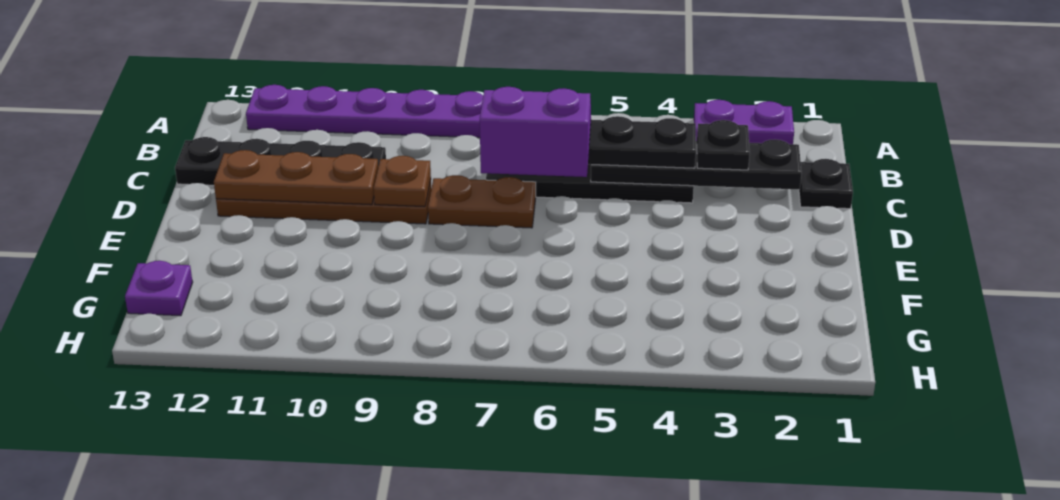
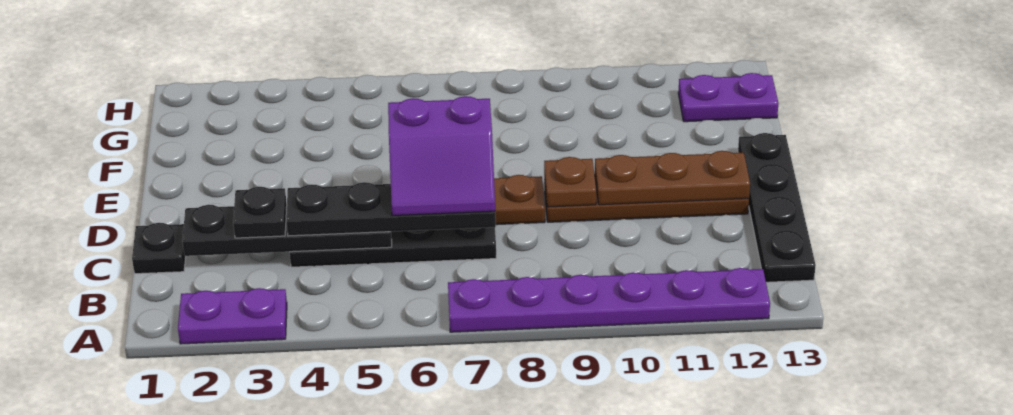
black 1x4 plate [175,137,386,185] -> black 1x4 plate turned to [738,133,816,282]
purple 1x1 plate [125,261,193,316] -> purple 1x2 plate [678,73,778,122]

